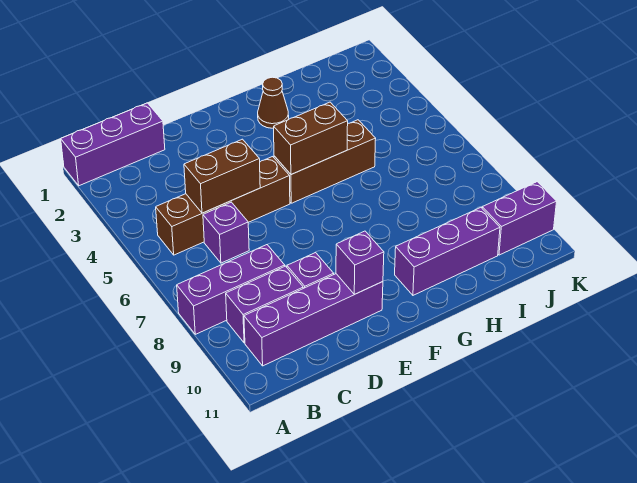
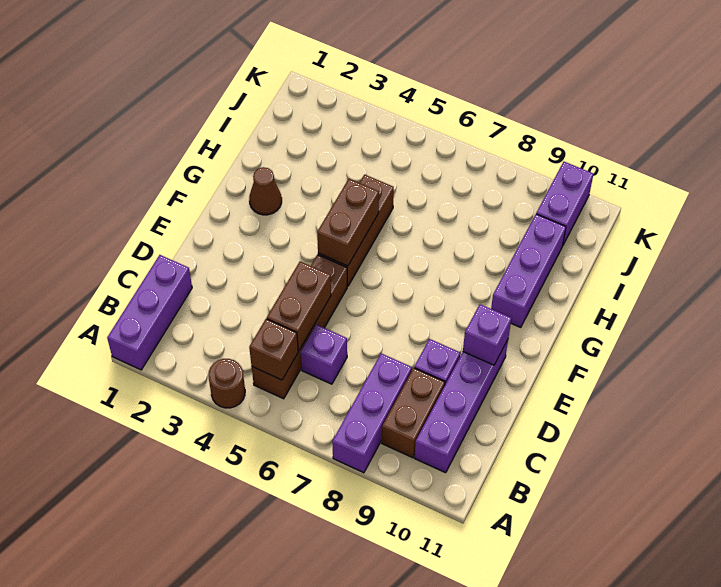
none -> brown 1x1 round brick [208,359,245,408]
none -> brown 1x1 brick [249,319,298,380]
purple 1x2 brick [226,266,303,343] -> brown 1x2 brick [382,368,445,458]

